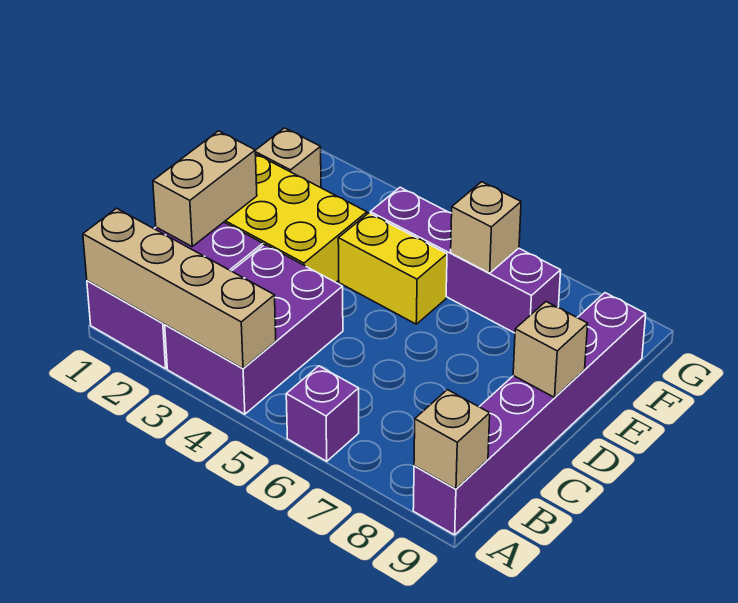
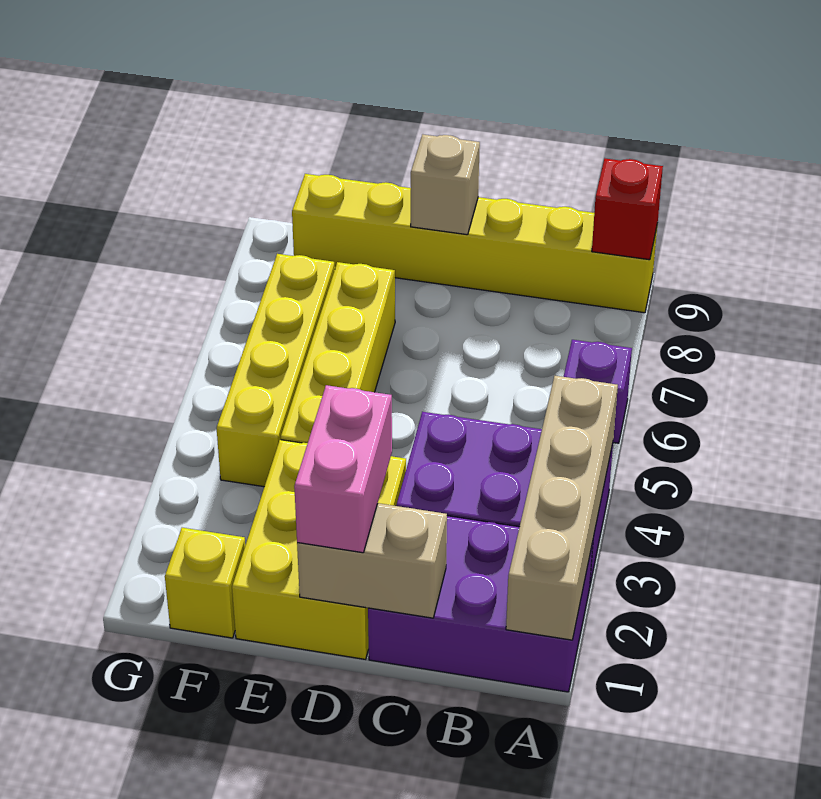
purple 1x6 brick [413,293,646,535] -> yellow 1x6 brick [292,174,658,313]
tan 1x1 brick [414,390,490,489] -> red 1x1 brick [592,159,663,260]
none -> pink 1x2 brick [294,385,392,553]
yellow 1x2 brick [338,213,447,324] -> yellow 1x4 brick [281,262,395,443]
tan 1x1 brick [255,128,321,188] -> yellow 1x1 brick [165,528,245,638]
purple 1x4 brick [370,187,561,333] -> yellow 1x4 brick [217,254,335,487]
tan 1x1 brick [451,182,521,273] -> none

